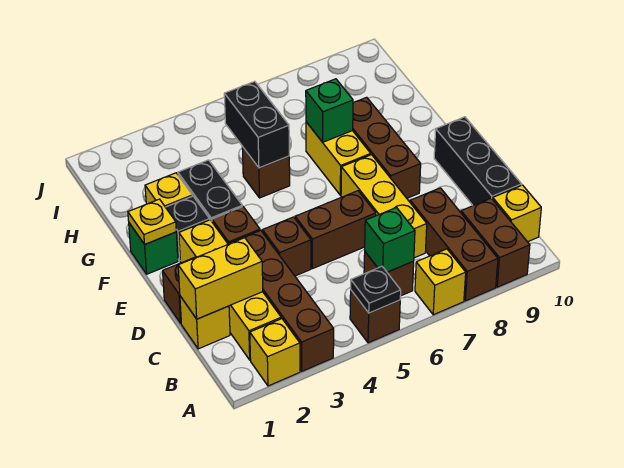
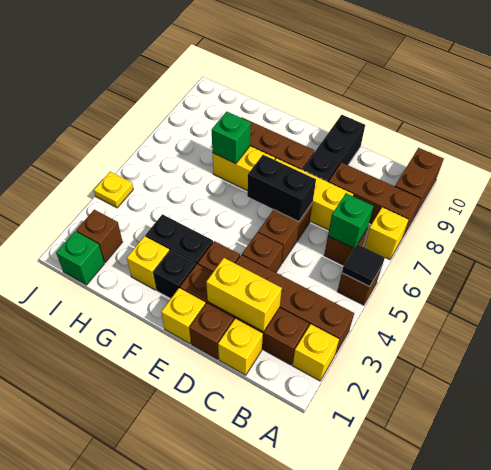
black 1x1 plate [351,266,401,313] -> black 1x1 tile [342,244,385,287]
brown 1x2 brick [461,198,530,287] -> brown 1x2 brick turned to [395,148,444,216]
yellow 1x4 brick [179,220,281,360] -> brown 1x4 brick [180,264,309,365]
yellow 1x1 brick [493,185,541,242] -> yellow 1x1 brick moved to [161,288,206,344]
yellow 1x2 brick [178,238,263,319] -> yellow 1x2 brick turned to [206,258,282,332]
black 1x3 brick [434,117,522,206] -> black 1x3 brick turned to [303,115,365,182]
green 1x1 brick [129,223,178,274] -> green 1x1 brick moved to [56,231,104,285]
yellow 1x1 plate [128,199,176,244] -> yellow 1x1 plate moved to [94,172,133,208]
brown 1x1 brick [242,147,290,198] -> brown 1x1 brick moved to [76,210,122,262]
black 1x2 brick [224,81,289,168] -> black 1x2 brick moved to [247,155,316,222]

